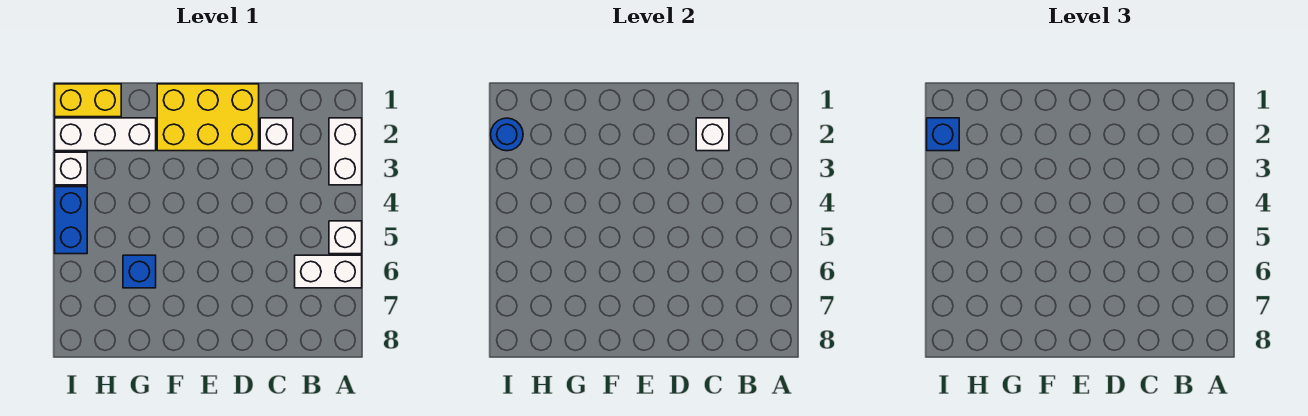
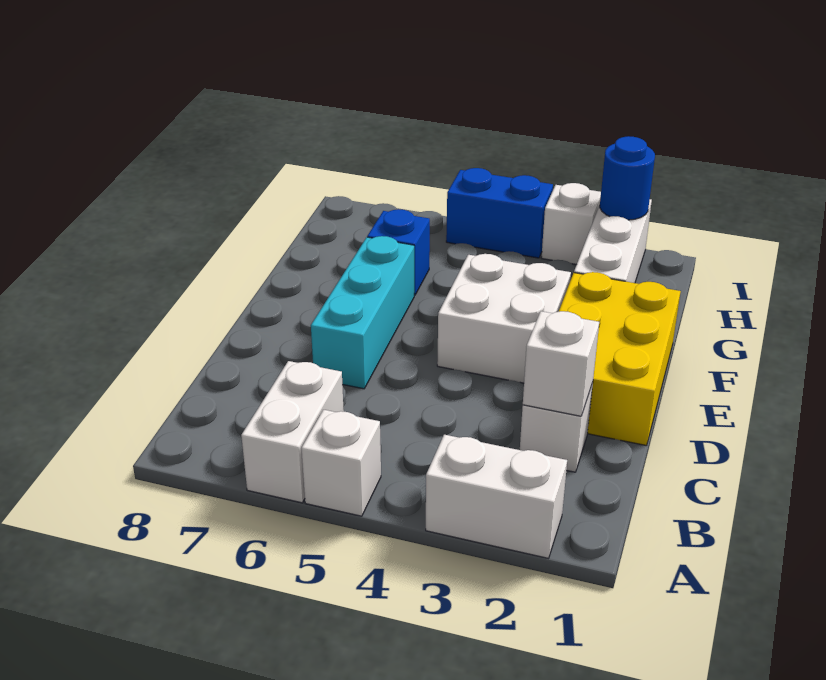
none -> cyan 1x3 brick [311,236,414,389]
none -> white 2x2 brick [437,254,571,383]
yellow 1x2 brick [55,84,121,117] -> none
blue 1x1 brick [927,118,959,151] -> none

